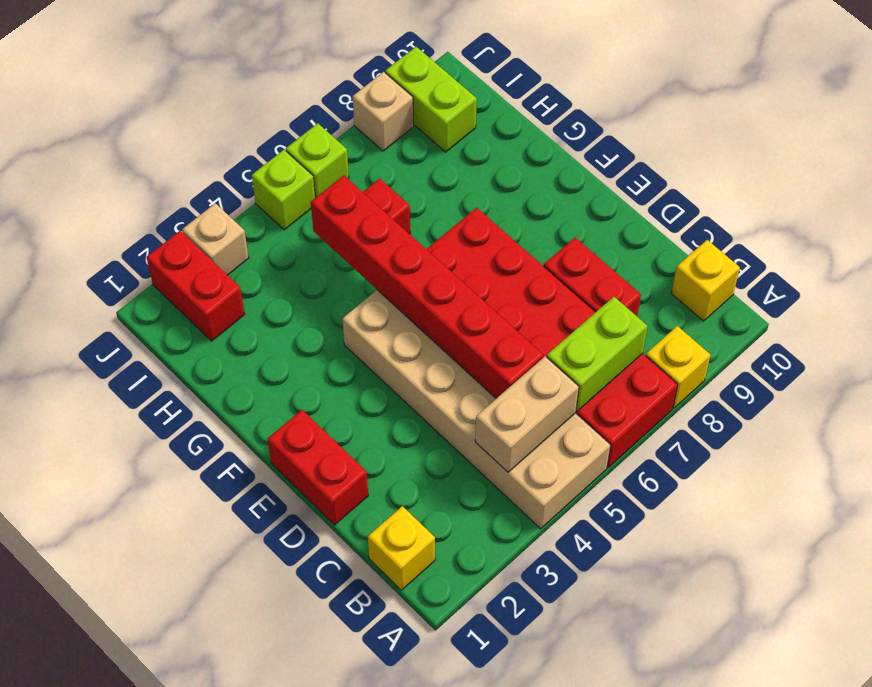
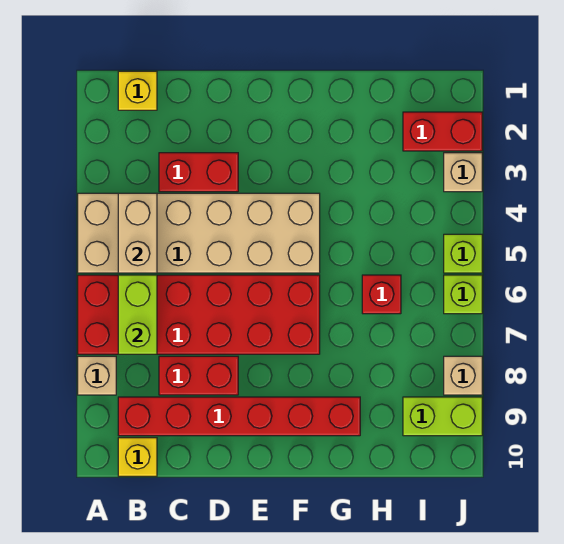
yellow 1x1 brick [646,326,710,408] -> tan 1x1 brick [78,356,116,395]
red 1x6 brick [311,176,543,398] -> red 1x6 brick moved to [118,397,360,436]
red 1x2 brick [268,410,368,525] -> red 1x2 brick moved to [159,153,238,192]

